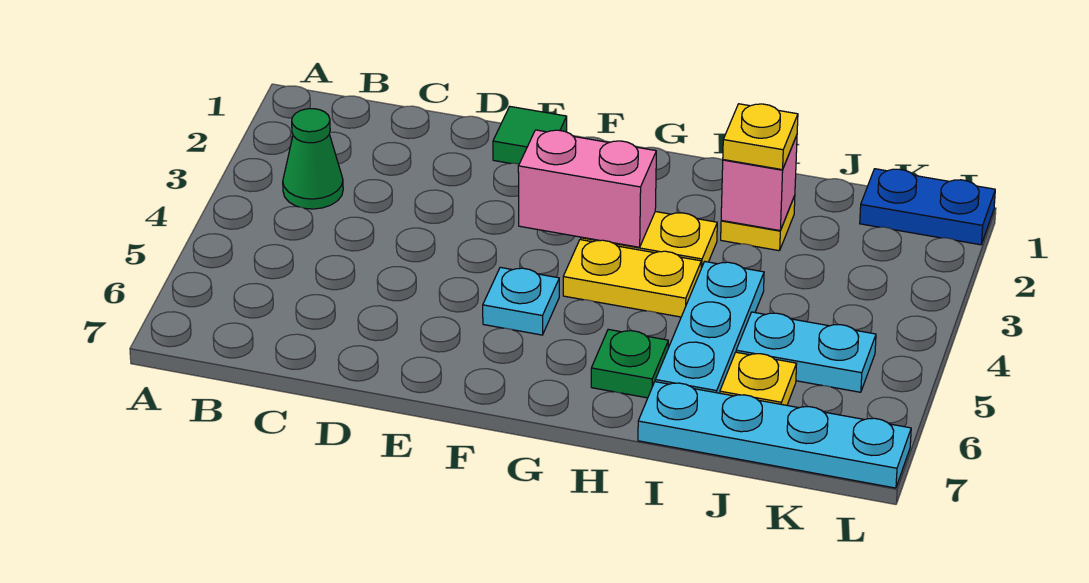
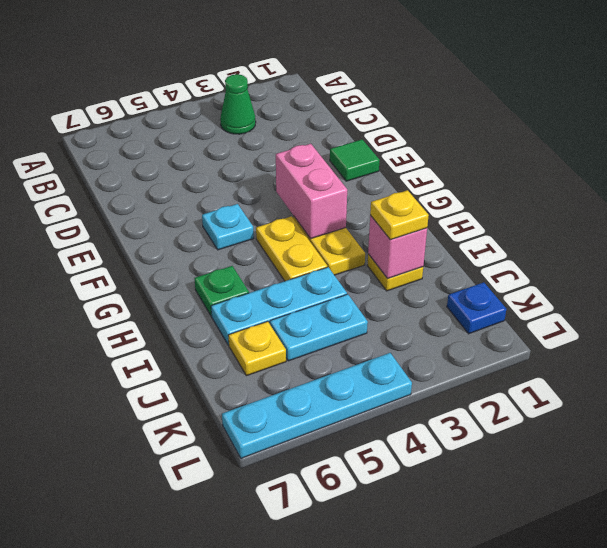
cyan 1x4 plate [638,382,911,488] -> cyan 1x4 plate turned to [222,353,412,458]
cyan 1x2 plate [736,312,876,392] -> cyan 1x2 plate turned to [270,294,368,361]
blue 1x2 plate [860,169,995,245] -> blue 1x1 plate [447,282,506,334]

